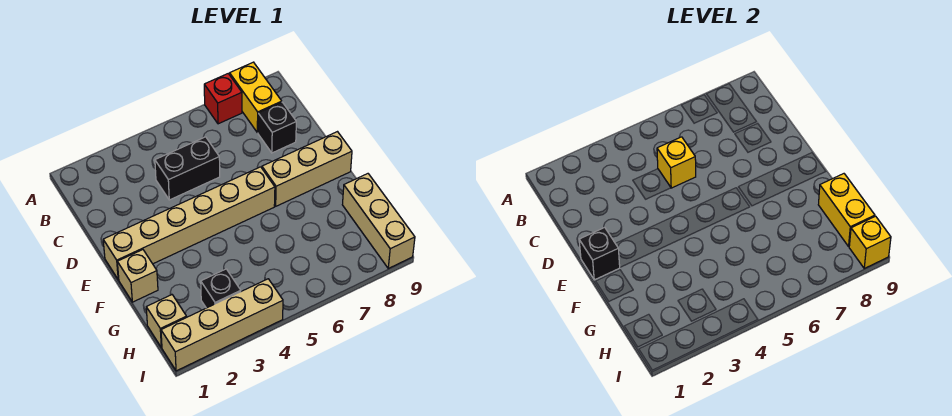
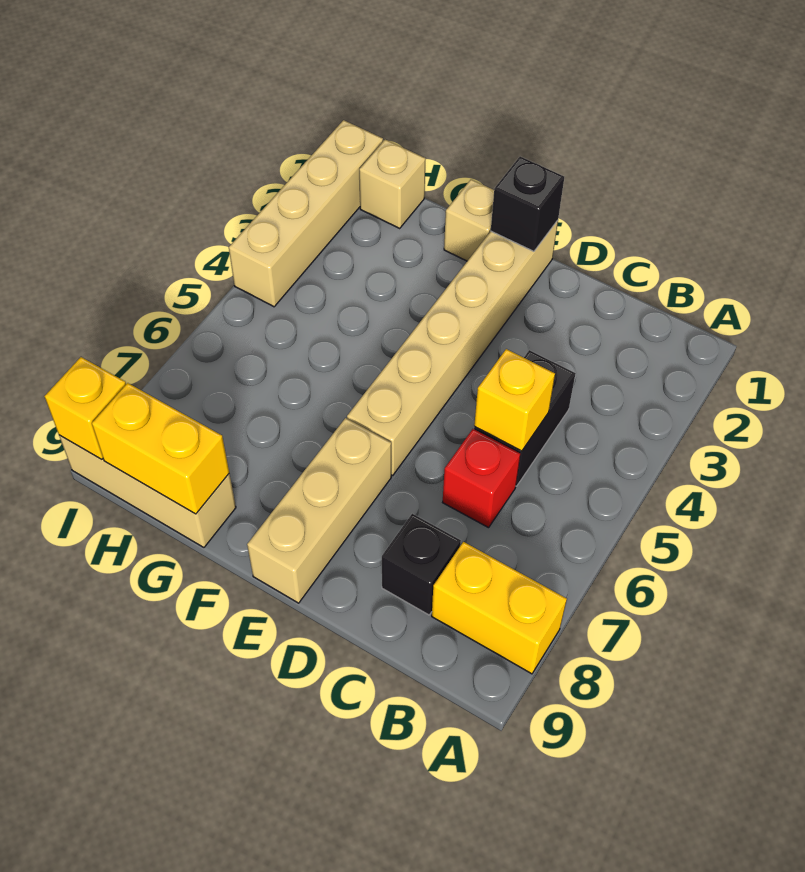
red 1x1 brick [204,74,242,124] -> red 1x1 brick moved to [443,429,520,528]
black 1x1 brick [201,269,241,308] -> none

